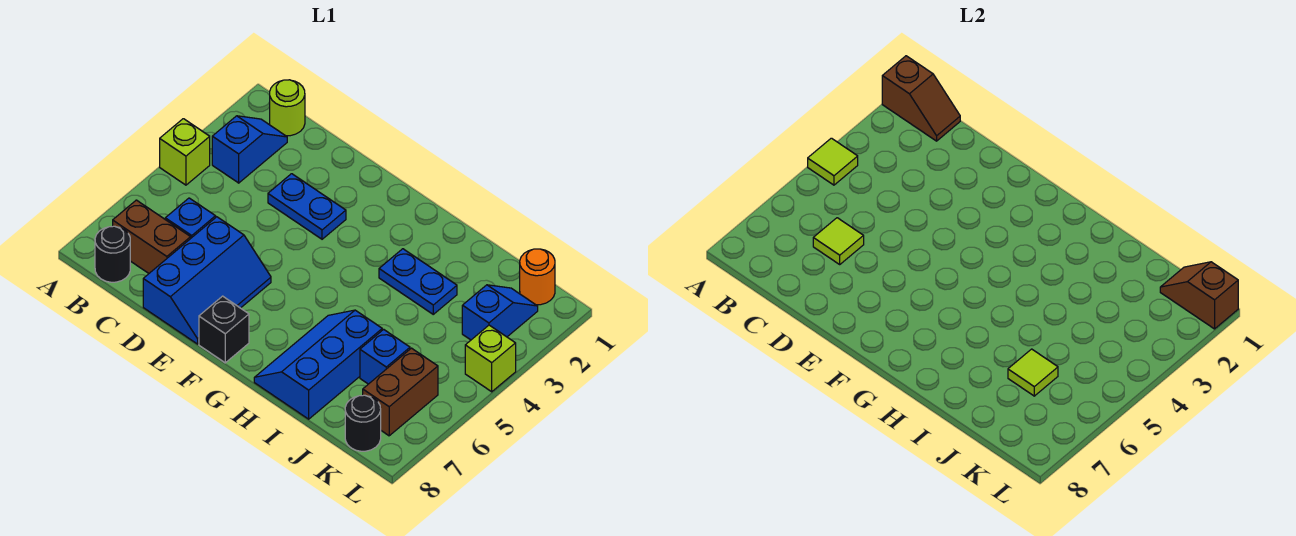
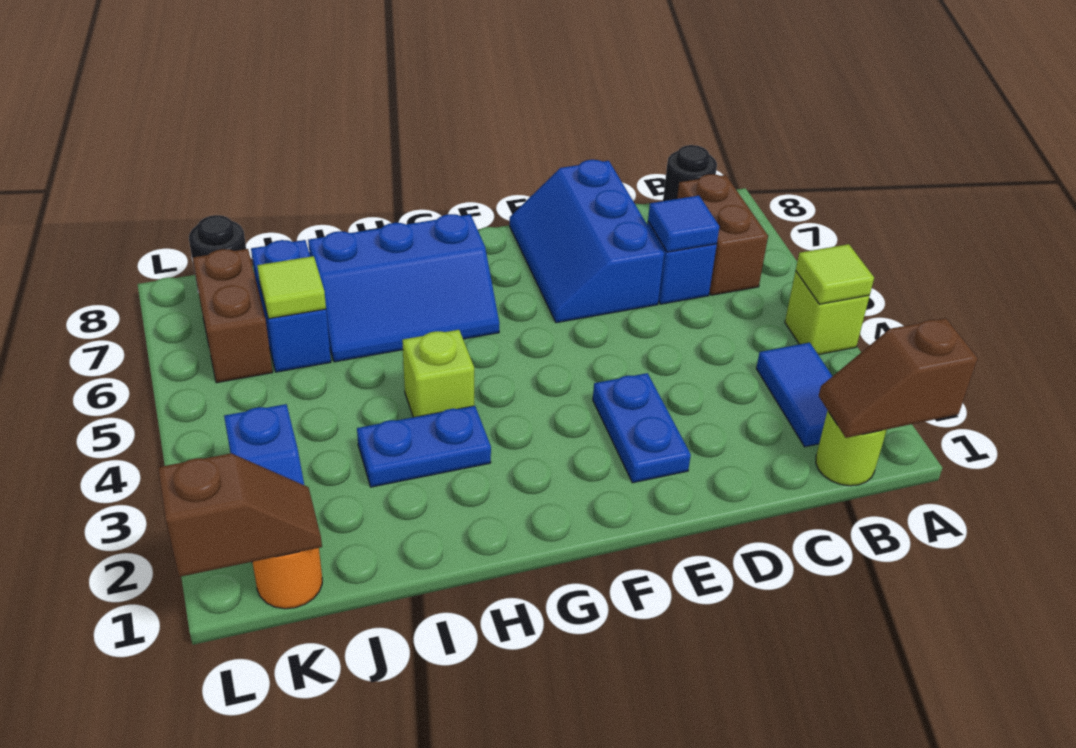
blue 1x2 slope [212,116,287,183] -> blue 1x2 tile [756,343,832,447]
brown 1x2 brick [113,200,191,273] -> brown 1x2 brick turned to [677,174,768,295]
lime 1x1 tile [813,218,864,264] -> blue 1x1 tile [648,196,719,252]
blue 1x2 plate [268,174,346,239] -> blue 1x2 plate turned to [593,373,691,483]
black 1x1 brick [199,296,249,363] -> none
blue 2x3 slope [254,310,382,419] -> blue 2x3 slope turned to [308,214,500,362]
blue 1x1 brick [360,329,410,384] -> blue 1x2 brick [251,240,331,372]
lime 1x1 brick [465,325,516,392] -> lime 1x1 brick moved to [402,330,474,417]

